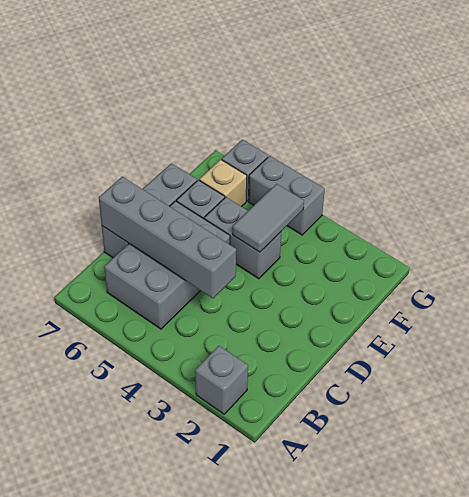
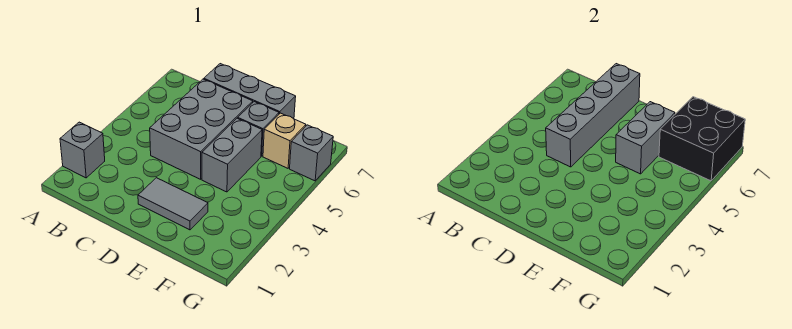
grey 2x3 brick [104,201,230,329] -> grey 2x3 brick turned to [150,79,253,179]
grey 1x2 tile [233,184,304,252] -> grey 1x2 tile moved to [138,178,208,230]
none -> black 2x2 brick [659,97,745,181]
grey 1x2 brick [249,156,325,235] -> grey 1x2 brick moved to [616,102,675,174]

